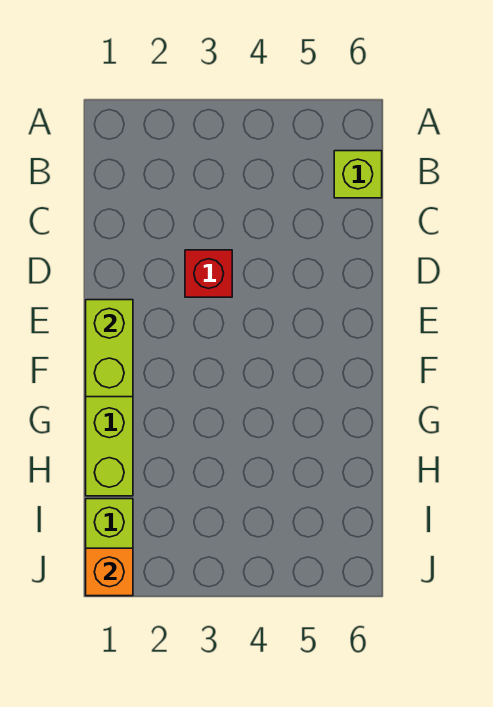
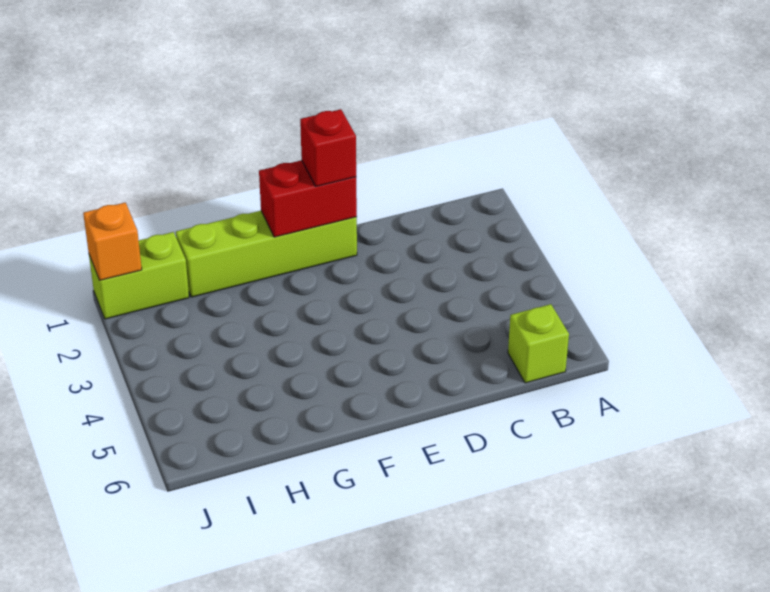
red 1x1 brick [185,250,232,297] -> red 1x1 brick moved to [300,109,356,186]
lime 1x2 brick [86,300,133,397] -> red 1x2 brick [259,160,357,237]

